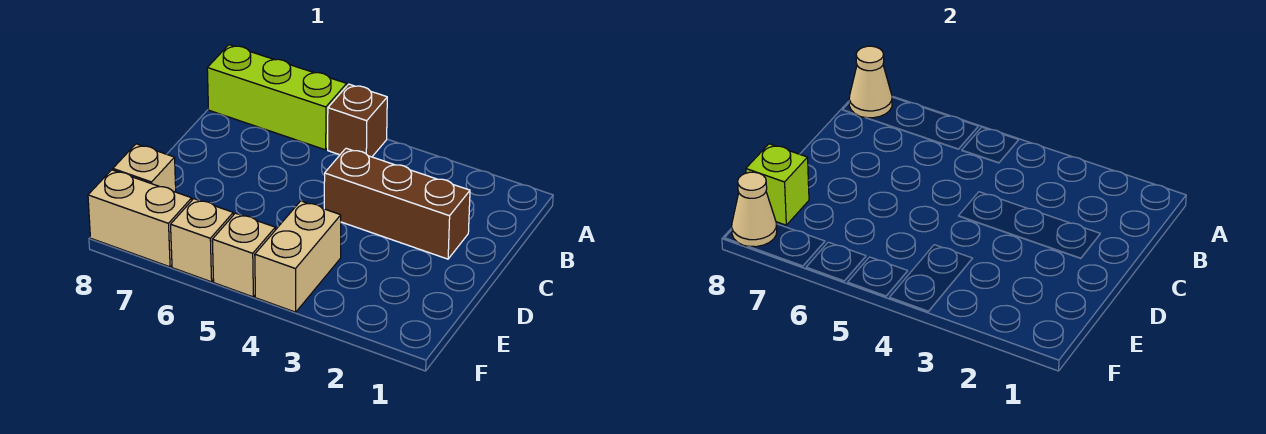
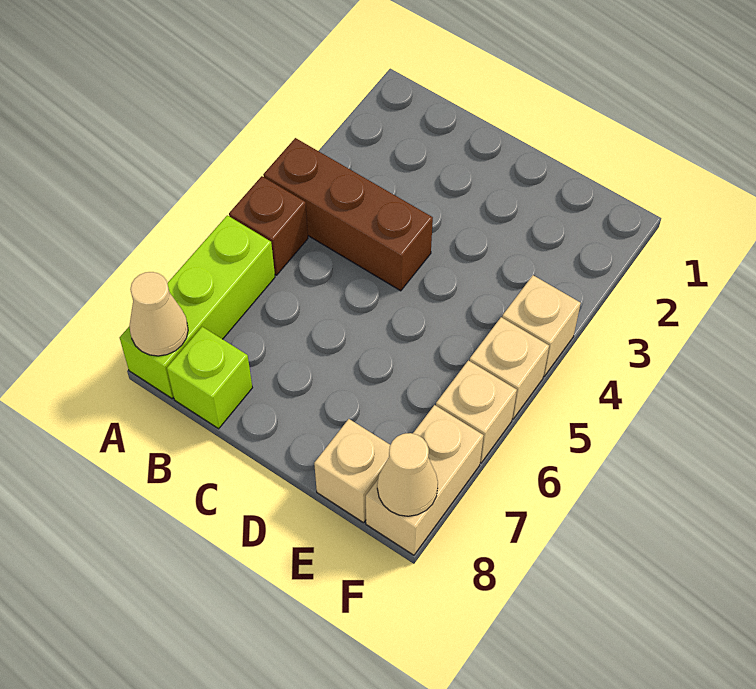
brown 1x3 brick [324,148,470,259] -> brown 1x3 brick turned to [263,138,433,291]
tan 1x2 brick [255,201,341,312] -> tan 1x1 brick [502,275,581,376]
lime 1x1 brick [746,144,809,225] -> lime 1x1 brick moved to [167,327,252,429]

